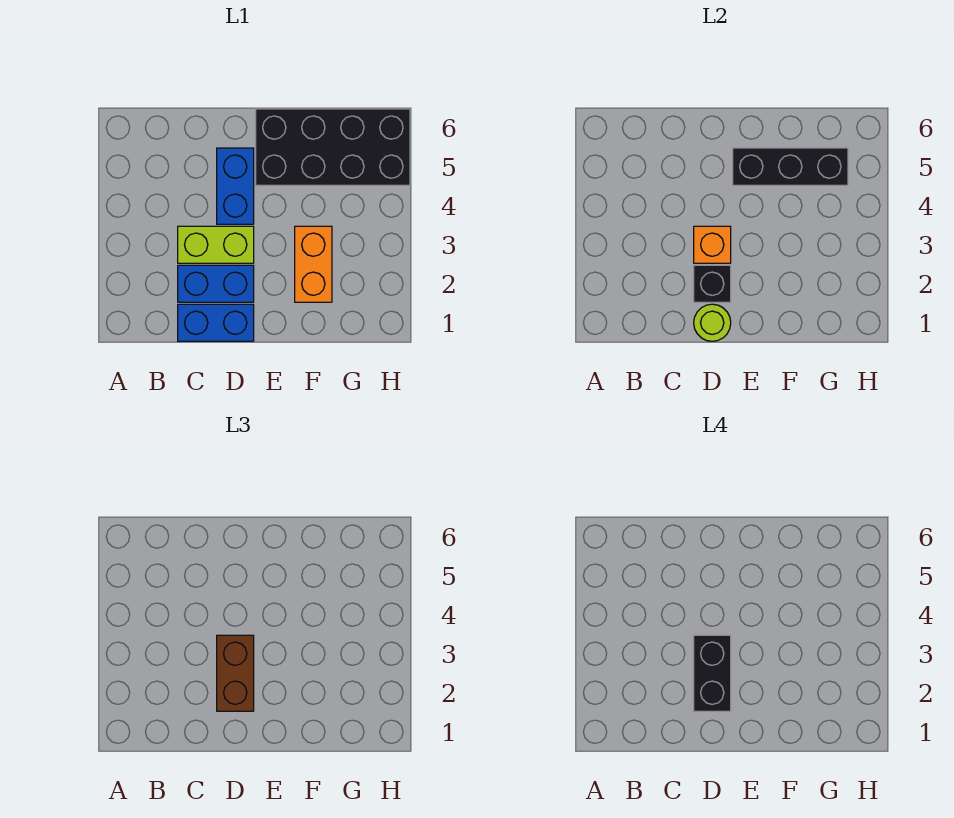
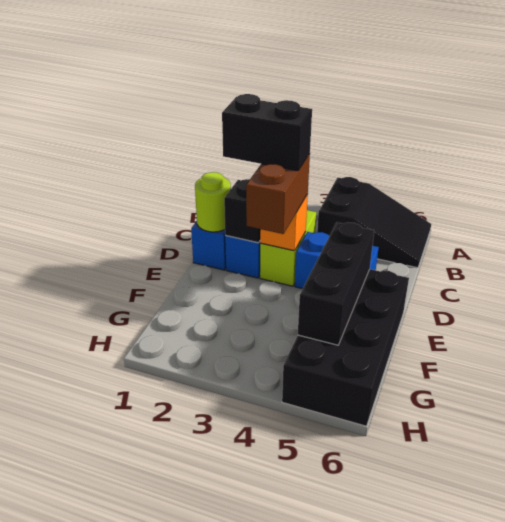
none -> black 2x3 slope [317,177,431,268]
brown 1x2 brick [217,635,254,711] -> brown 1x2 brick turned to [246,153,310,234]
orange 1x2 brick [295,226,332,302] -> none

